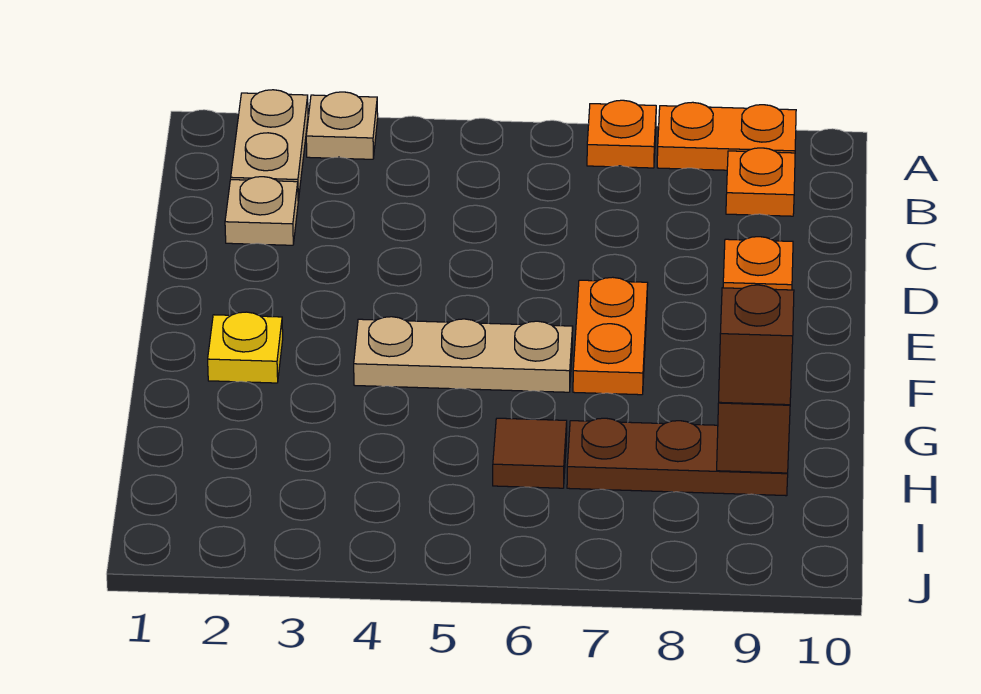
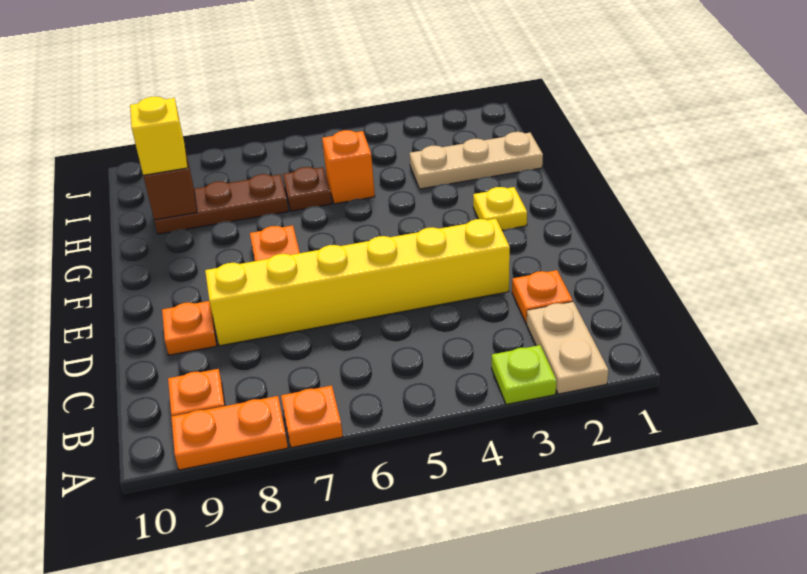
tan 1x1 plate [306,92,378,159] -> lime 1x1 plate [492,345,556,404]
tan 1x1 plate [225,177,298,245] -> orange 1x1 plate [512,270,573,323]
none -> yellow 1x6 brick [205,219,510,346]
tan 1x3 plate [354,317,573,392] -> tan 1x3 plate moved to [410,132,543,189]
none -> orange 1x1 brick [322,130,375,204]
brown 1x1 tile [493,418,567,488] -> brown 1x1 plate [283,167,332,211]
brown 1x1 brick [719,285,794,405] -> yellow 1x1 brick [130,97,188,176]

